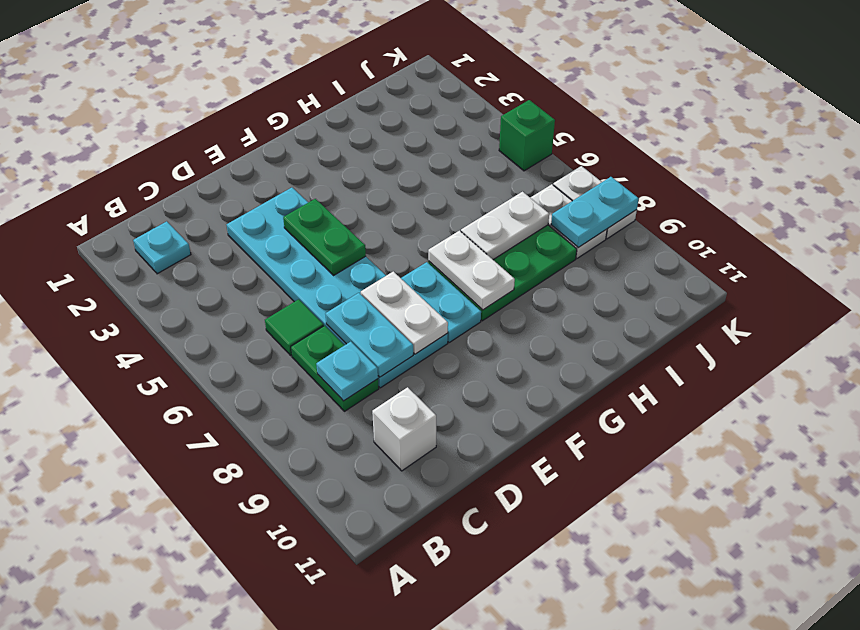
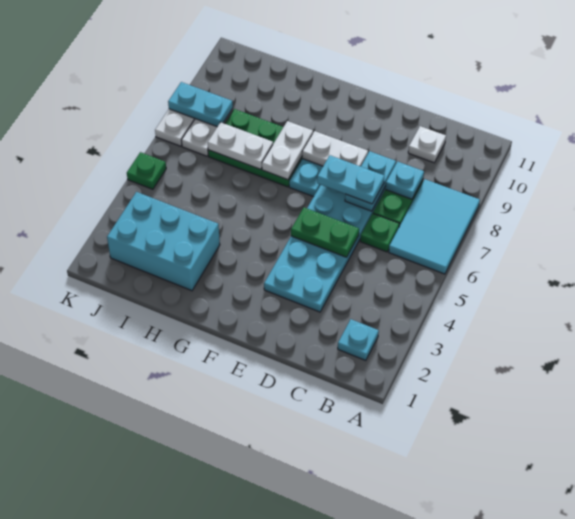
none -> cyan 2x3 tile [389,179,480,274]
green 1x1 tile [265,299,324,355] -> green 1x1 plate [360,213,399,252]
white 1x1 brick [372,387,436,471] -> white 1x1 plate [408,126,446,163]
none -> cyan 1x2 plate [317,155,384,204]
green 1x2 plate [283,199,366,275] -> green 1x2 plate turned to [291,207,359,257]
white 1x2 plate [361,271,448,354] -> white 1x2 plate turned to [302,131,368,167]
none -> cyan 2x3 brick [107,192,220,291]
green 1x1 brick [499,100,555,171] -> green 1x1 plate [127,152,166,189]

